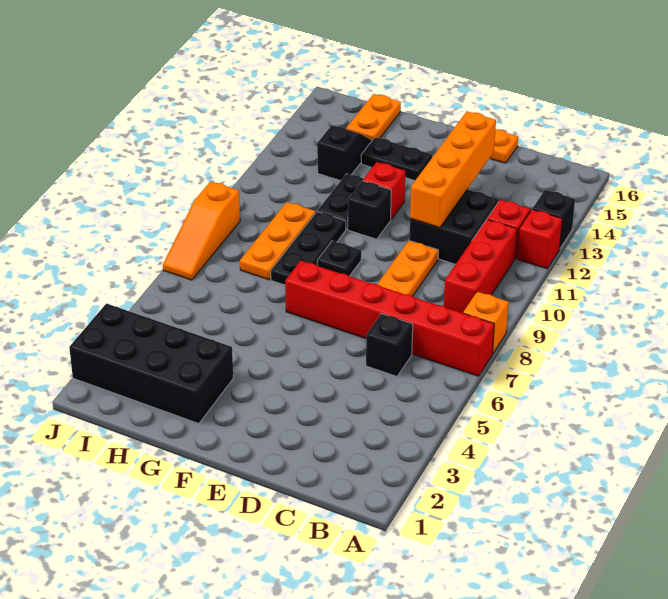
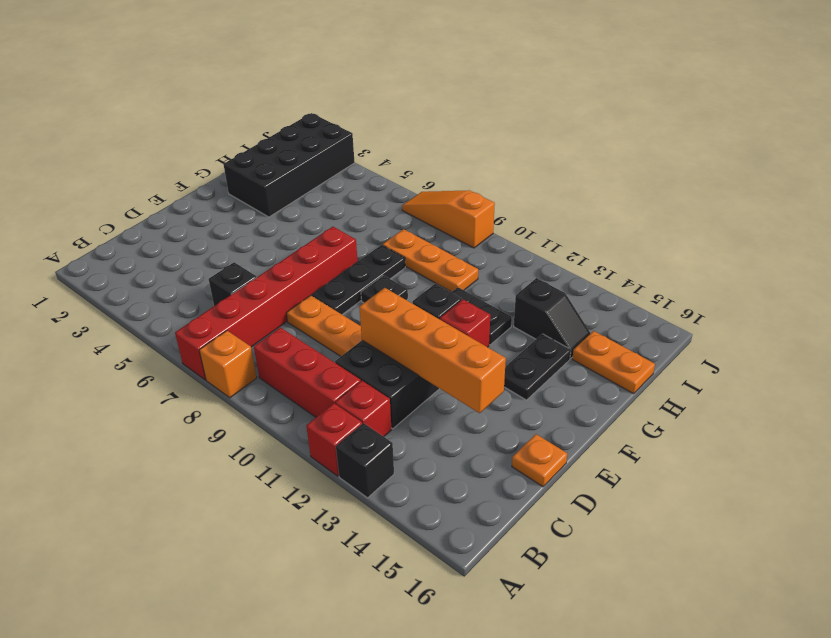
black 1x3 plate [271,212,346,285] -> black 1x3 plate turned to [312,245,405,314]

